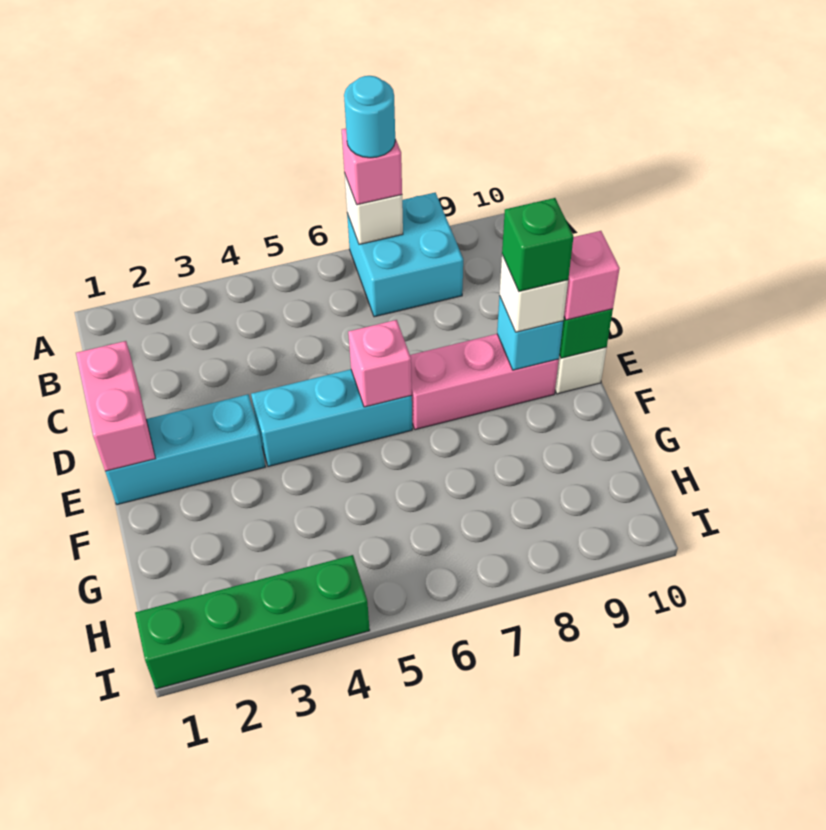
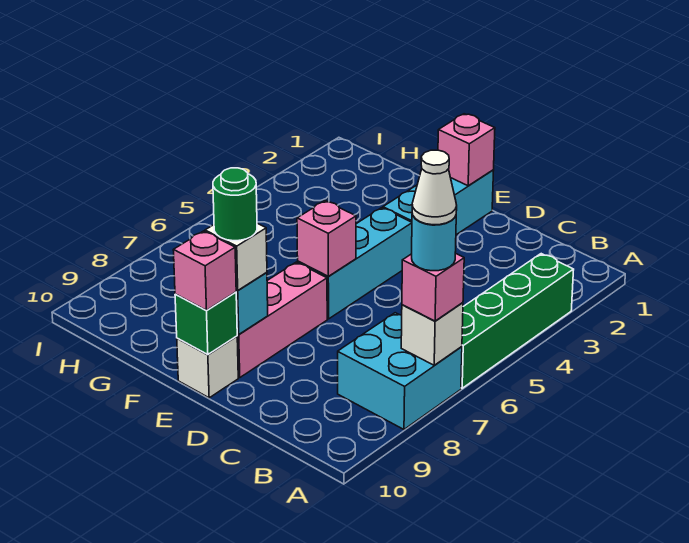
none -> white 1x1 cone [412,150,457,225]
pink 1x2 brick [76,341,155,471] -> pink 1x1 brick [438,114,495,186]
green 1x1 brick [502,198,574,291] -> green 1x1 round brick [213,168,257,241]
green 1x4 brick [135,555,370,689] -> green 1x4 brick moved to [461,254,574,388]

